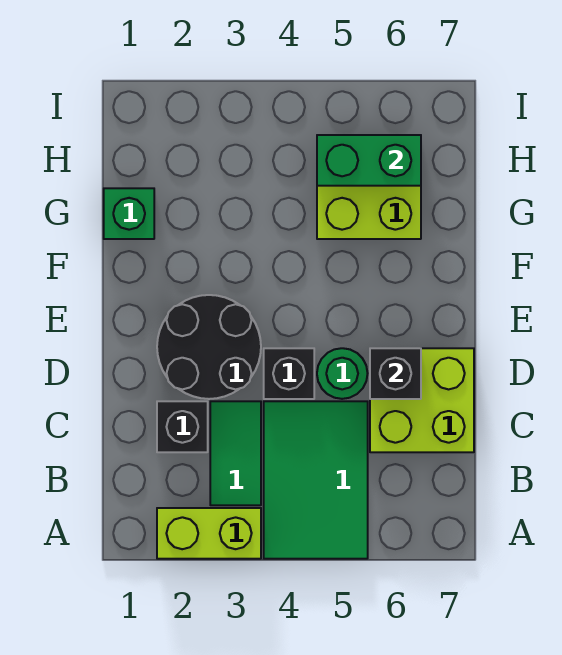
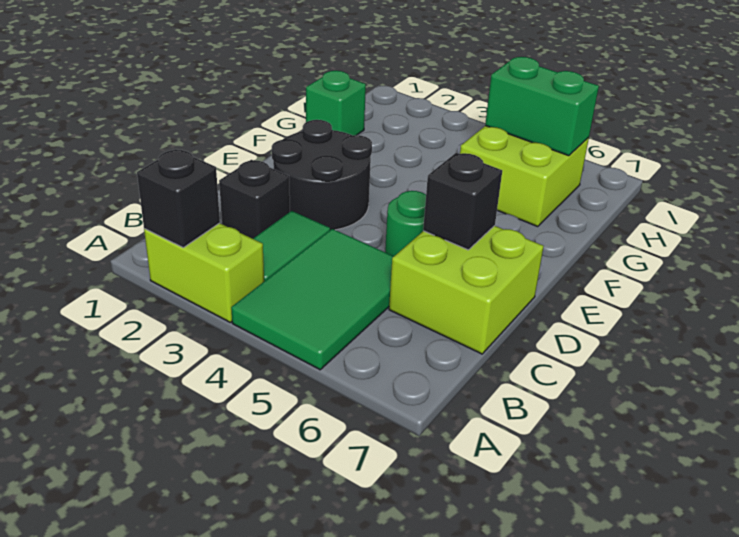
black 1x1 brick [264,348,314,399] -> black 1x1 brick moved to [137,149,220,248]

